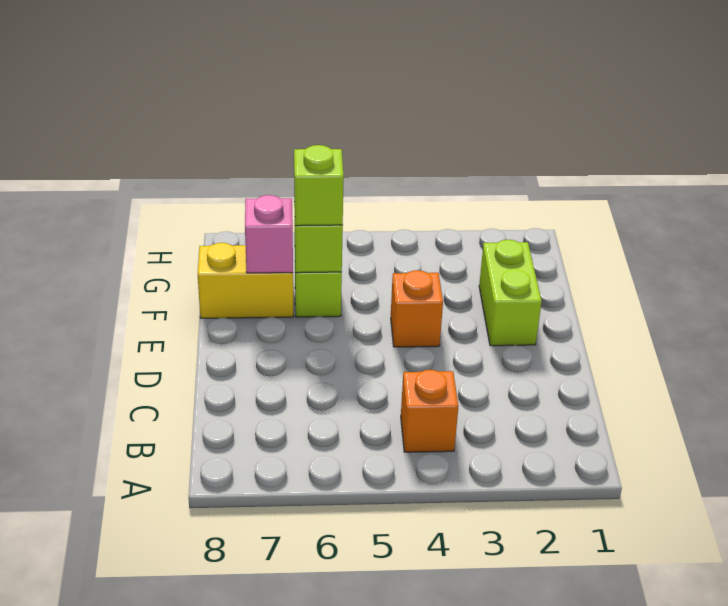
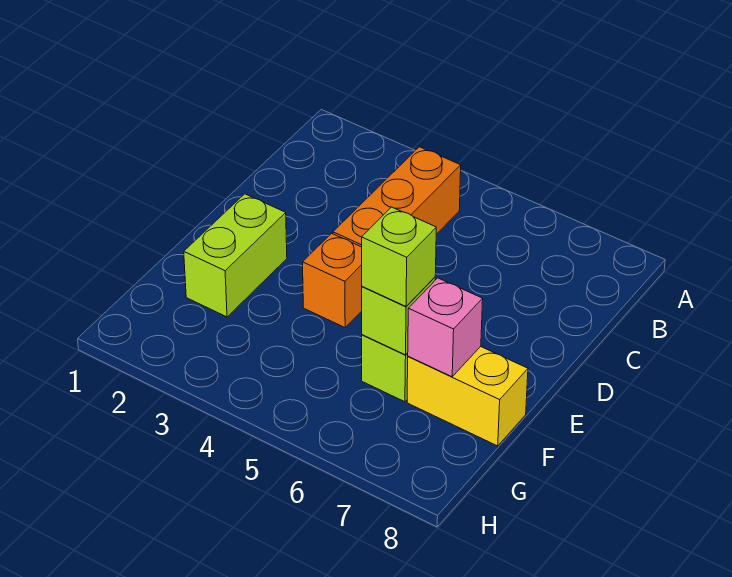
orange 1x1 brick [401,370,458,452] -> orange 1x3 brick [333,147,461,247]

